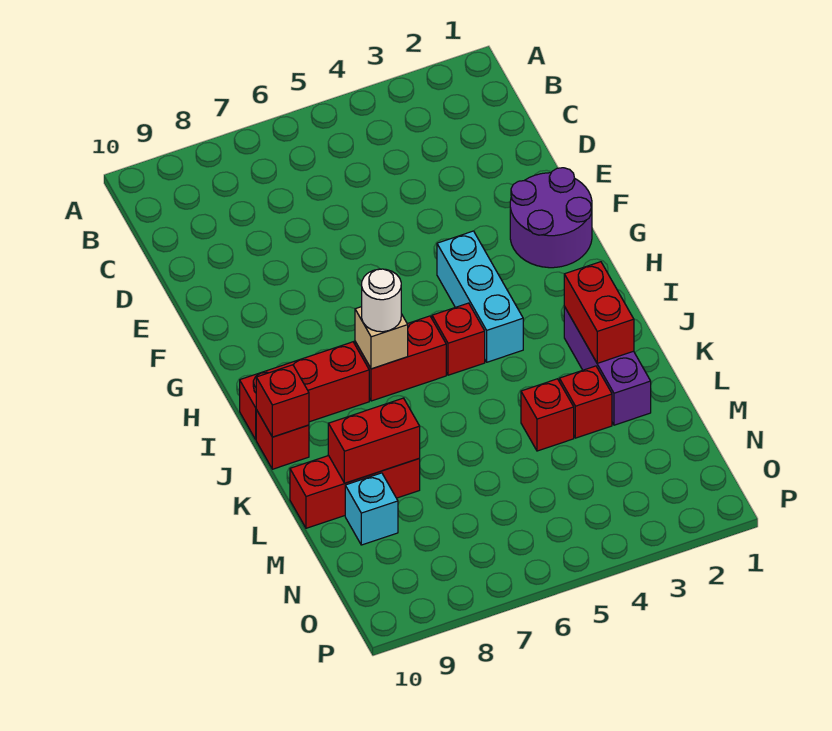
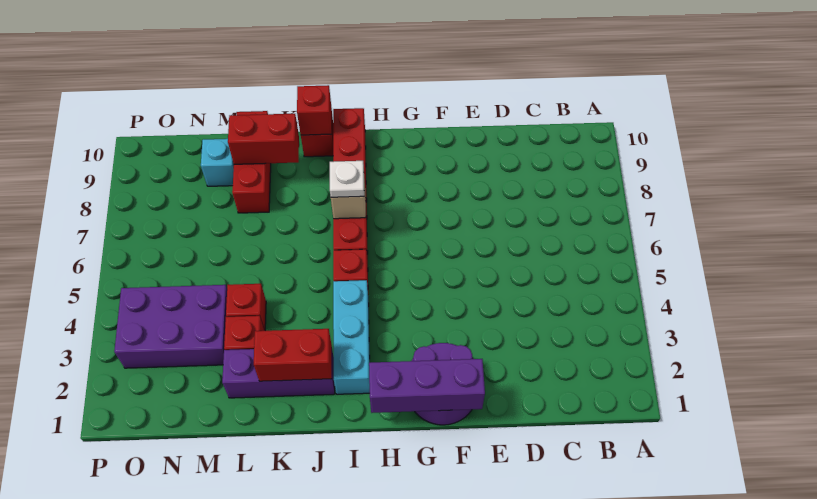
none -> purple 1x3 brick [369,359,485,413]
cyan 1x3 brick [437,231,523,362] -> cyan 1x3 brick turned to [333,280,370,394]
white 1x1 round brick [362,269,401,332] -> white 1x1 plate [330,161,364,197]
red 1x2 brick [328,398,420,483] -> red 1x2 brick turned to [228,114,299,164]
none -> purple 2x3 brick [114,285,227,368]

